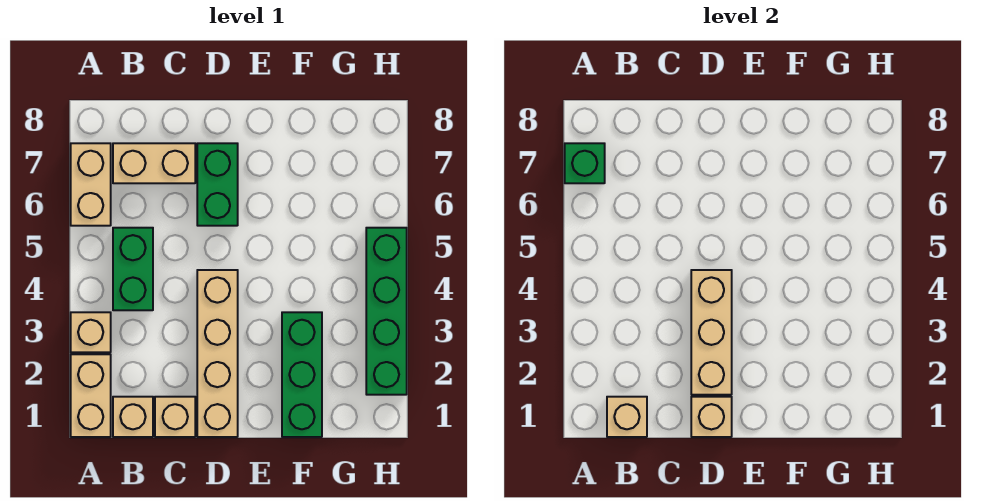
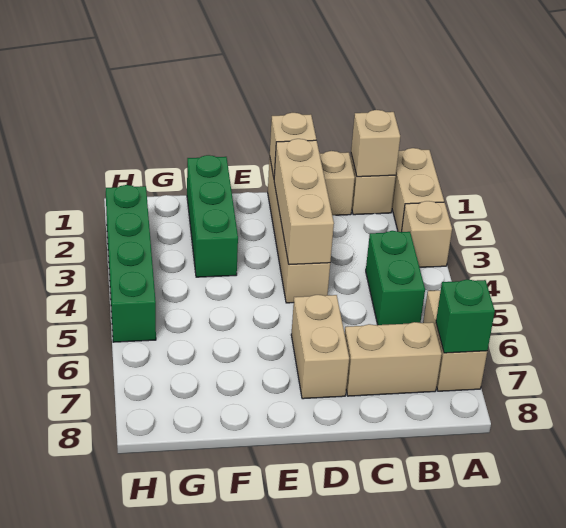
green 1x2 brick [197,143,238,226] -> tan 1x2 brick [291,295,349,399]

